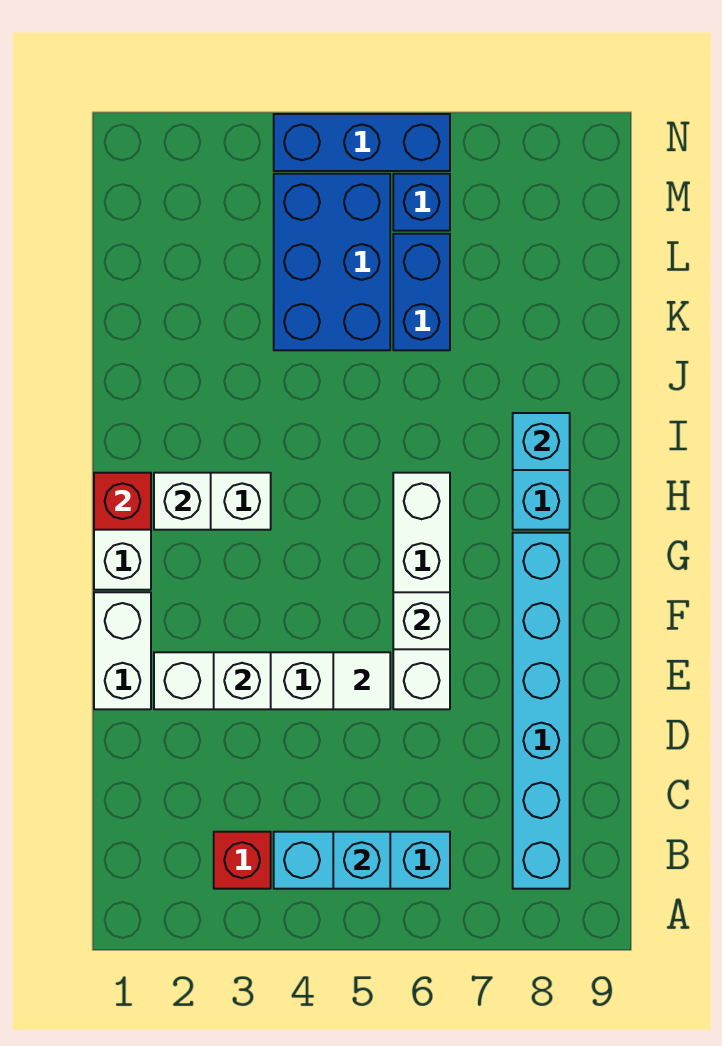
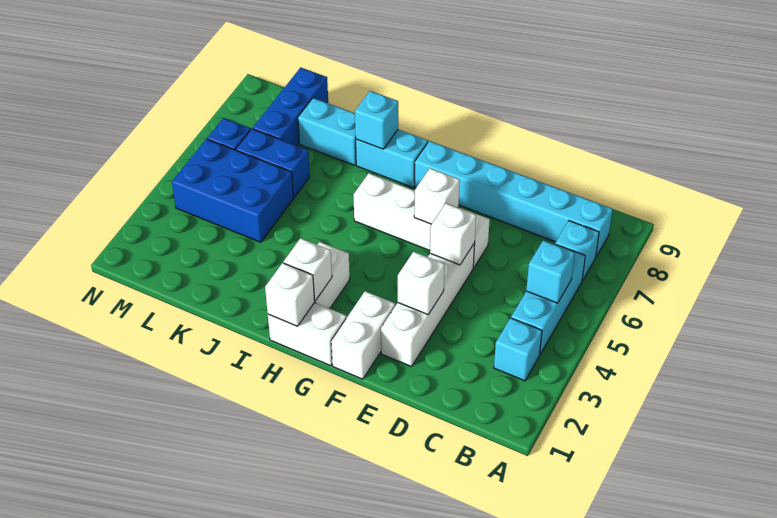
red 1x1 brick [214,832,271,889] -> cyan 1x1 brick [494,318,542,381]
none -> cyan 1x1 brick [555,221,599,281]
white 1x2 brick [94,592,151,709] -> white 1x2 brick turned to [331,291,395,379]
white 1x1 tile [333,652,390,709] -> white 1x1 brick [430,203,476,265]
red 1x1 brick [94,473,151,530] -> white 1x1 brick [265,263,315,326]
none -> cyan 1x2 brick [298,98,356,165]
blue 1x3 brick [274,114,450,171] -> blue 1x3 brick moved to [253,67,328,146]

